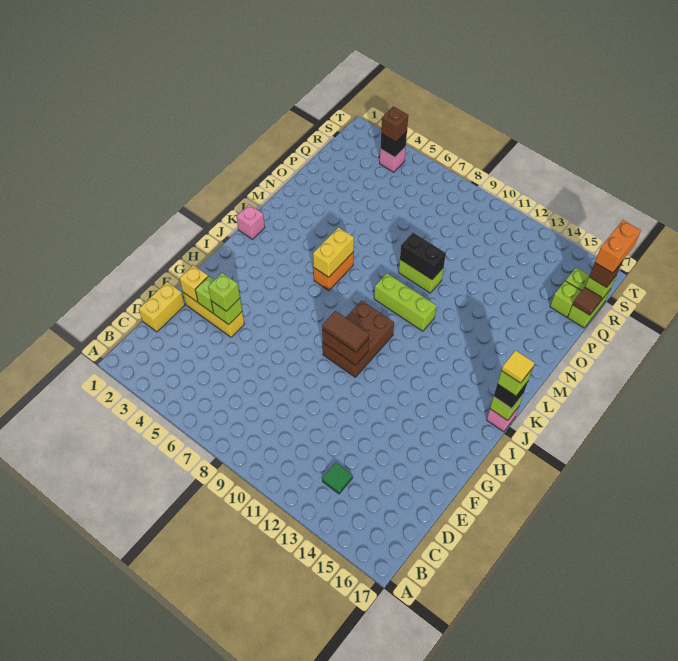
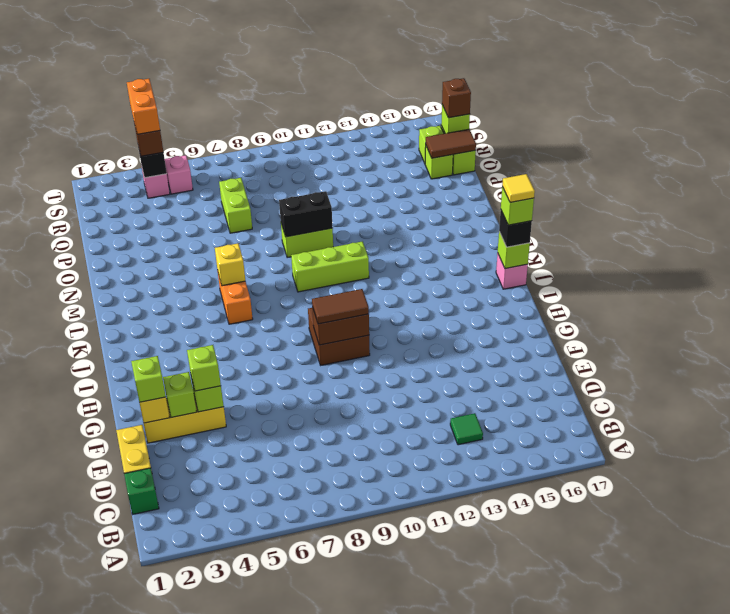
none -> green 1x1 brick [124,468,159,514]
none -> lime 1x1 brick [131,356,166,402]
brown 2x3 brick [323,301,394,377] -> brown 2x2 brick [308,308,370,365]
pink 1x1 brick [237,205,265,239] -> pink 1x1 brick moved to [165,155,193,194]
yellow 1x2 brick [313,227,354,277] -> yellow 1x1 brick [215,243,245,286]
none -> lime 1x2 brick [219,178,252,233]
brown 1x1 tile [573,287,602,315] -> brown 1x2 tile [425,129,476,158]
orange 1x2 brick [595,220,641,273] -> orange 1x2 brick moved to [127,79,160,135]

